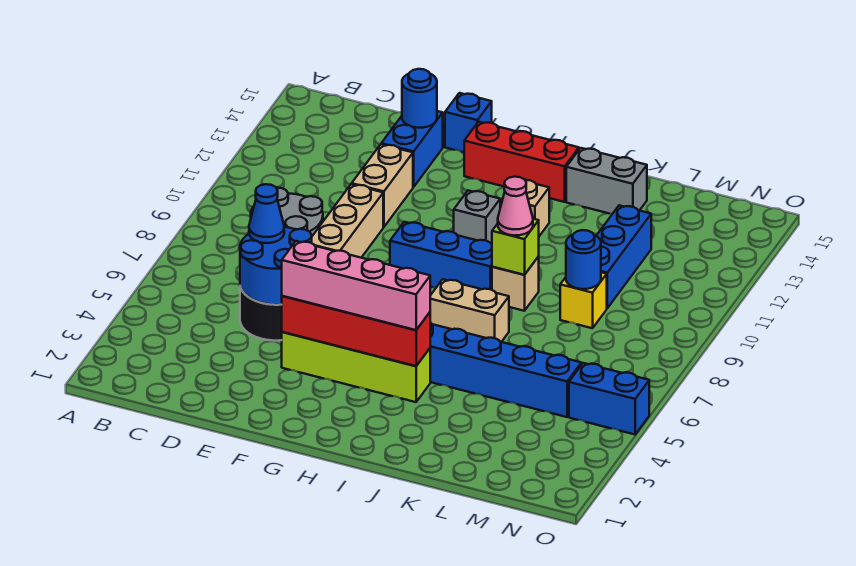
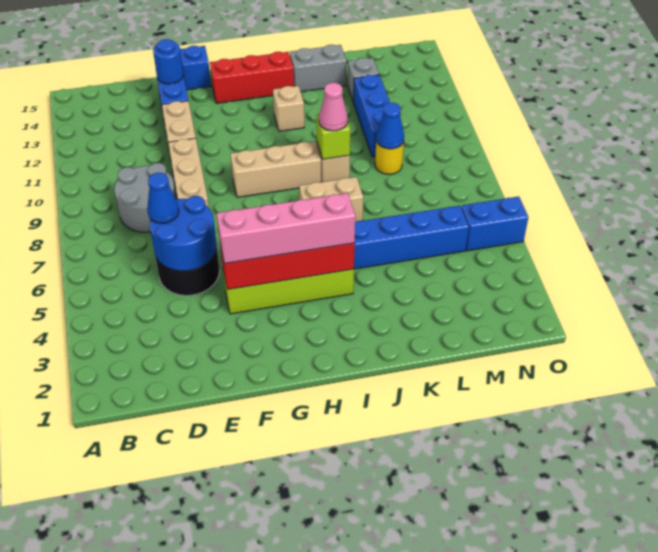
blue 1x3 brick [390,222,492,290] -> tan 1x3 brick [230,141,321,197]
grey 1x1 brick [454,191,500,244] -> grey 1x1 brick moved to [348,58,379,102]
yellow 1x1 brick [560,272,607,328] -> yellow 1x1 round brick [375,141,404,174]
blue 1x1 round brick [566,230,601,289] -> blue 1x1 cone [376,103,404,149]

